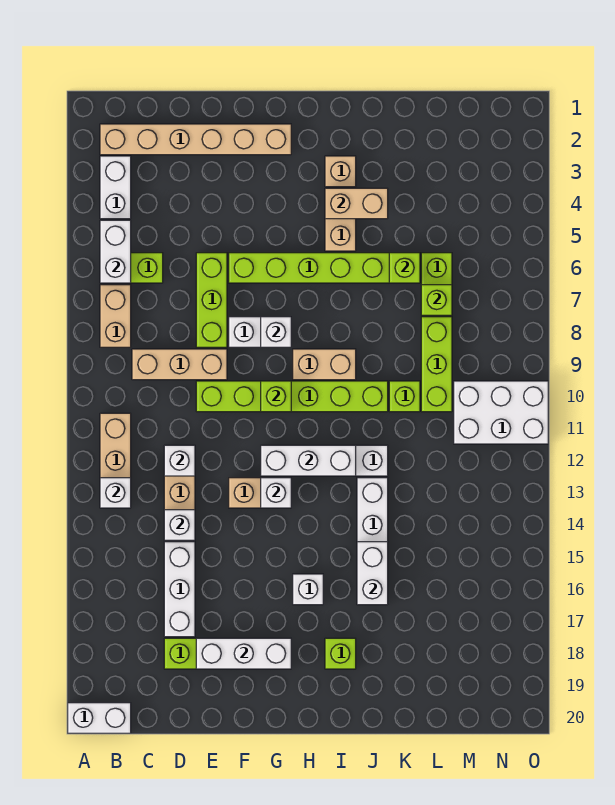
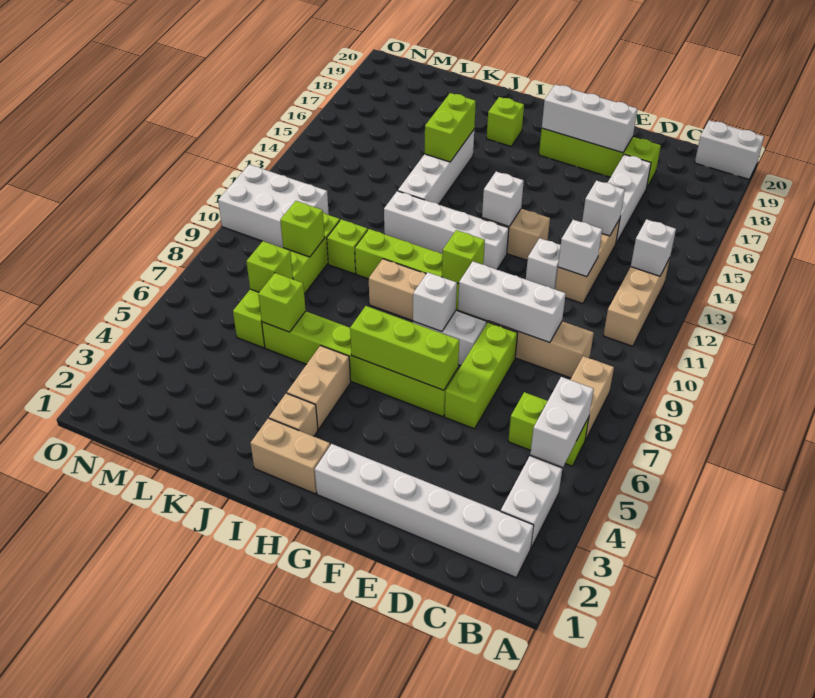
tan 1x6 brick [100,124,291,155] -> white 1x6 brick [315,444,534,577]
none -> lime 1x3 brick [350,306,459,390]
white 1x3 brick [261,445,356,476] -> white 1x3 brick moved to [458,262,566,343]
white 1x1 brick [293,574,323,605] -> white 1x1 brick moved to [526,238,561,289]
tan 1x2 brick [325,188,388,219] -> tan 1x2 brick moved to [250,418,330,494]
white 1x2 brick [357,542,388,605] -> lime 1x2 brick [425,93,476,162]
none -> lime 1x1 brick [280,201,325,257]

